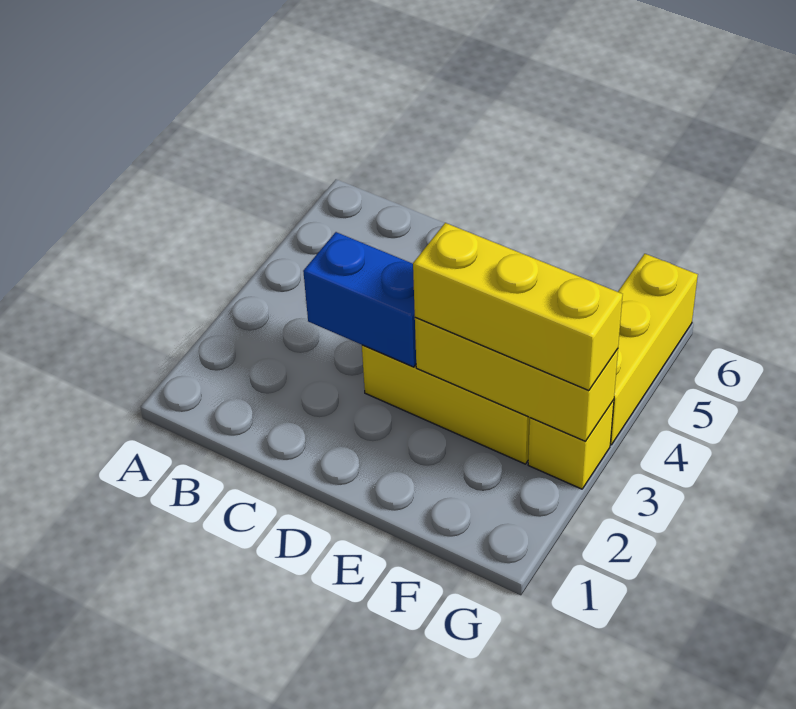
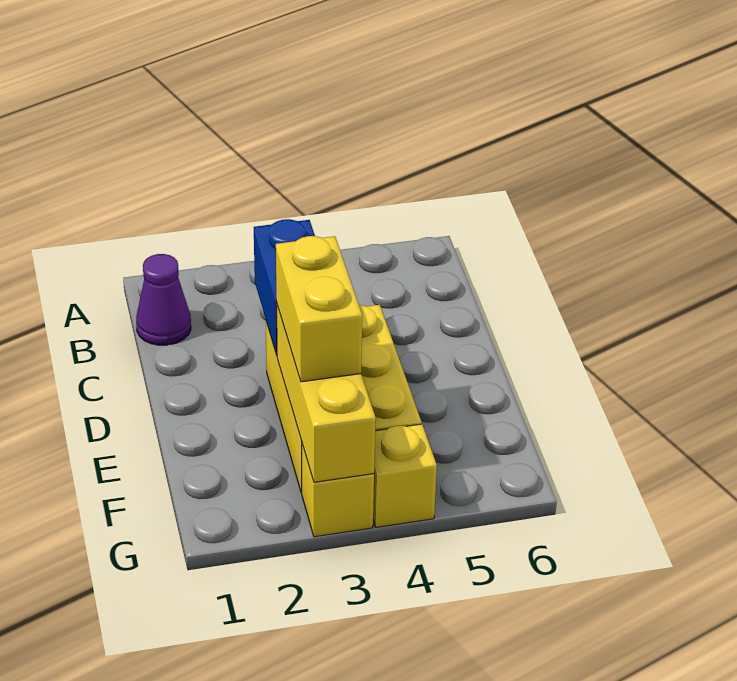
none -> purple 1x1 cone [136,254,191,345]
yellow 1x3 brick [413,223,623,391] -> yellow 1x2 brick [276,236,362,382]
yellow 1x3 brick [610,254,698,445] -> yellow 1x1 brick [373,424,437,527]

